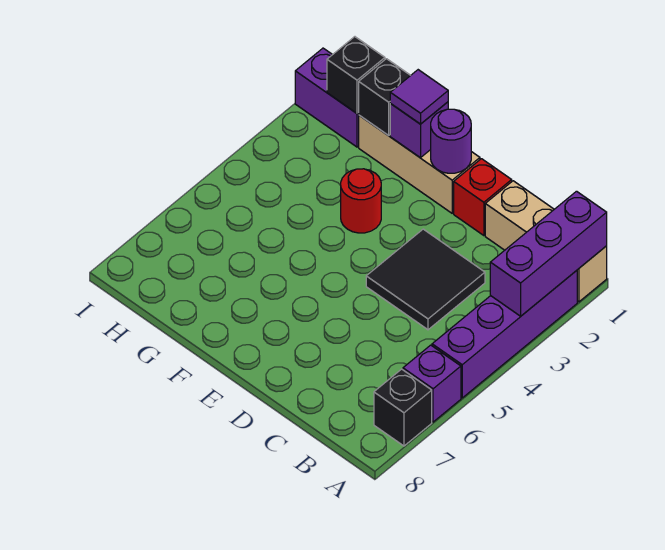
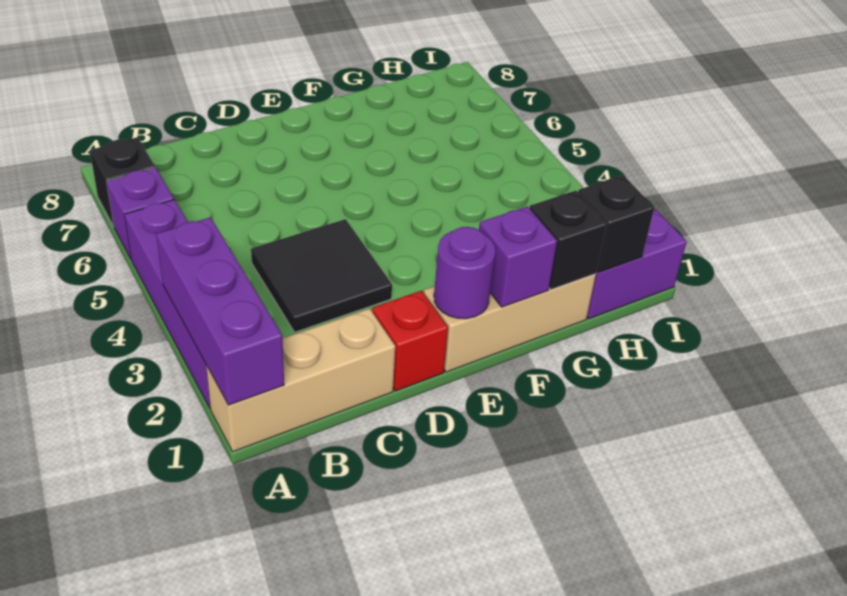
purple 1x1 tile [390,70,448,124] -> none
red 1x1 round brick [341,169,381,233] -> none

